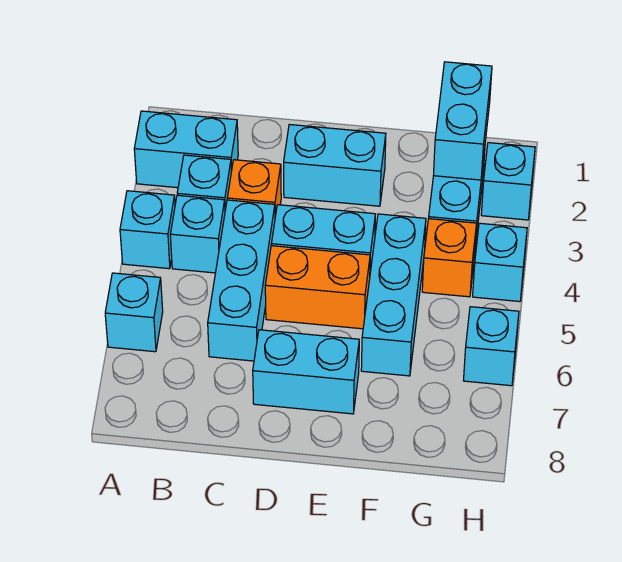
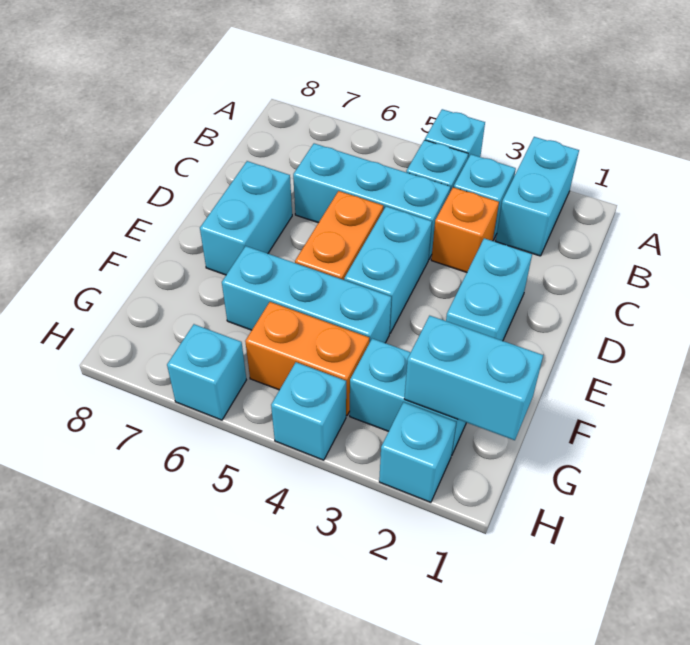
cyan 1x1 brick [105,273,163,352] -> none
orange 1x1 brick [422,219,477,297] -> orange 1x2 brick [245,302,369,416]

